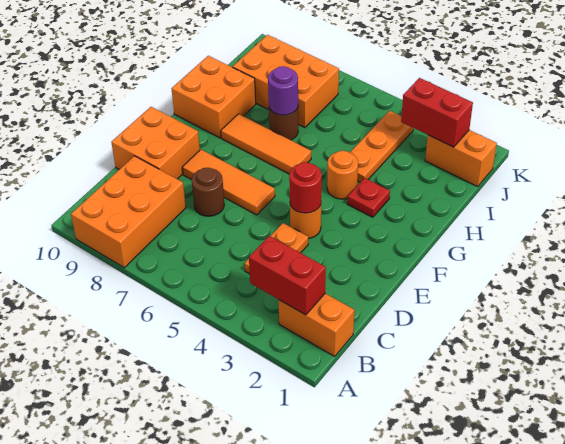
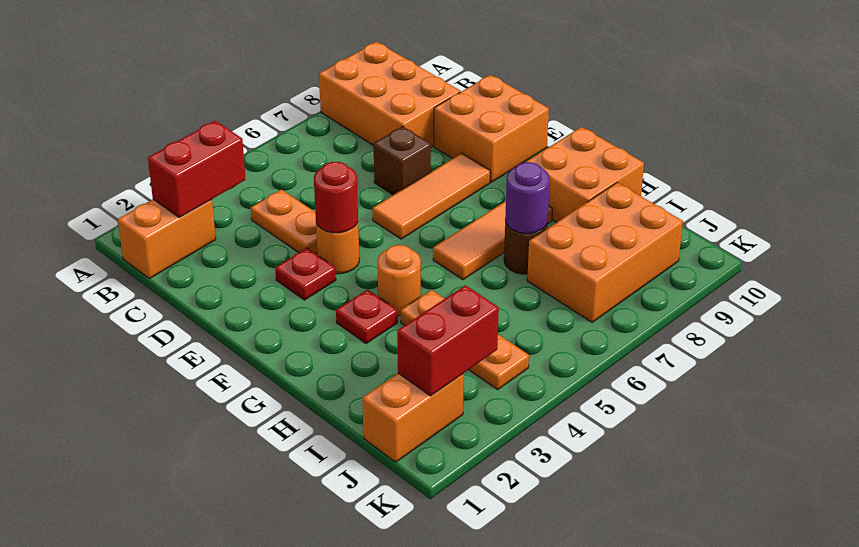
brown 1x1 round brick [192,168,224,216] -> brown 1x1 brick [373,126,431,195]
none -> red 1x1 plate [275,248,336,300]

